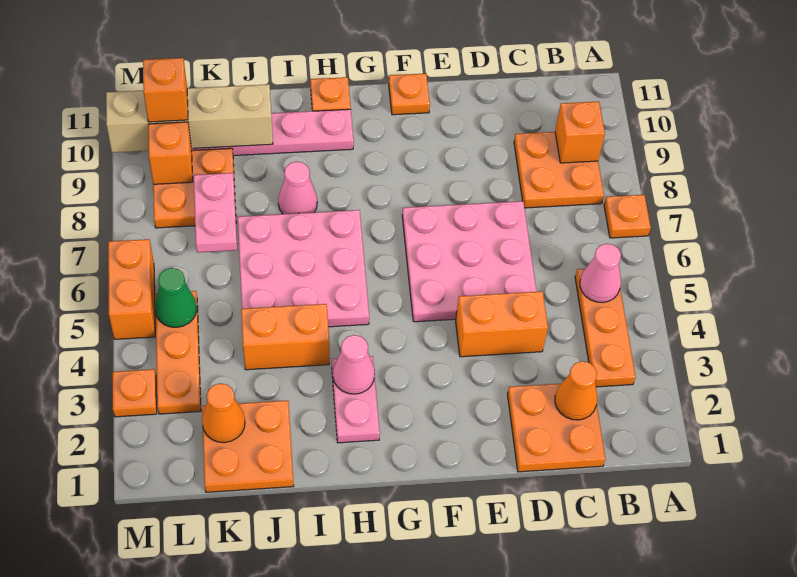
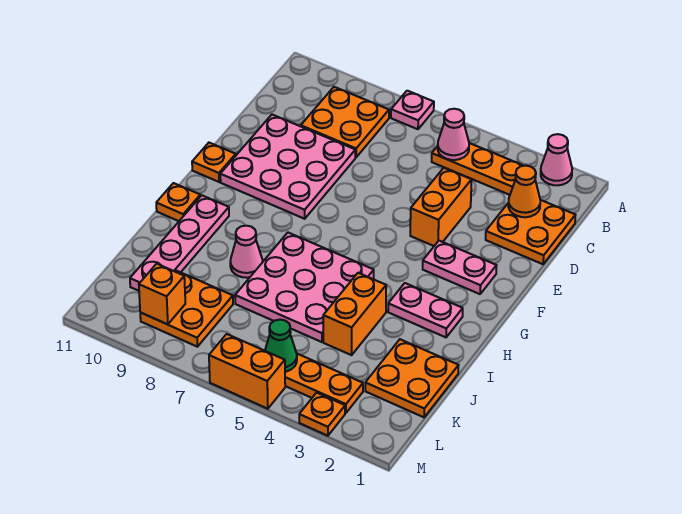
orange 1x1 plate [604,195,651,238] -> pink 1x1 plate [391,91,434,129]
orange 1x1 brick [555,102,605,163] -> none
pink 3x3 plate [402,201,537,322] -> pink 3x3 plate moved to [220,115,355,219]
pink 1x1 cone [333,335,375,394] -> pink 1x1 cone moved to [541,134,572,185]
tan 1x4 brick [106,84,273,152] -> none
orange 1x1 cone [202,383,245,443] -> none
pink 1x2 plate [194,173,237,252] -> pink 1x2 plate moved to [423,241,497,294]
orange 1x1 brick [143,58,188,122] -> none

